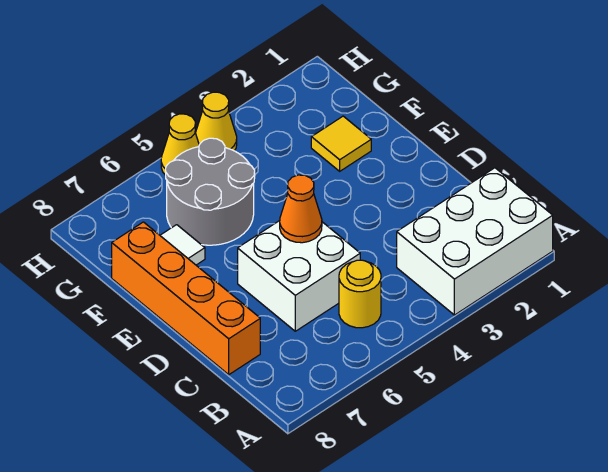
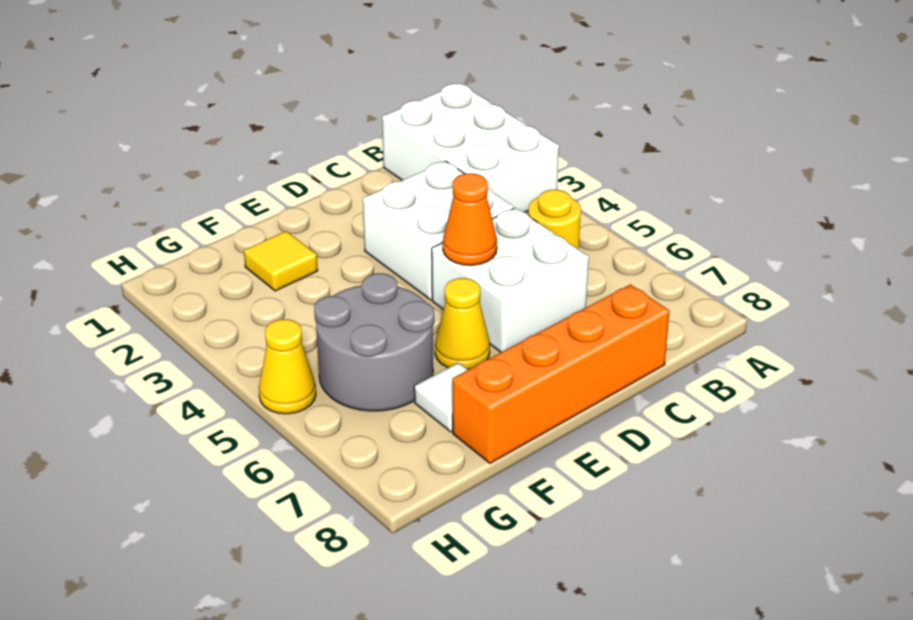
none -> white 2x2 brick [363,161,514,300]
yellow 1x1 cone [196,92,237,151] -> yellow 1x1 cone moved to [435,278,490,370]

